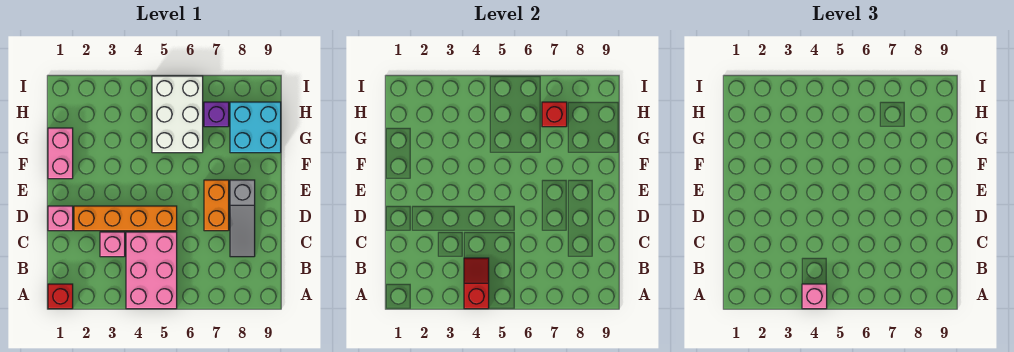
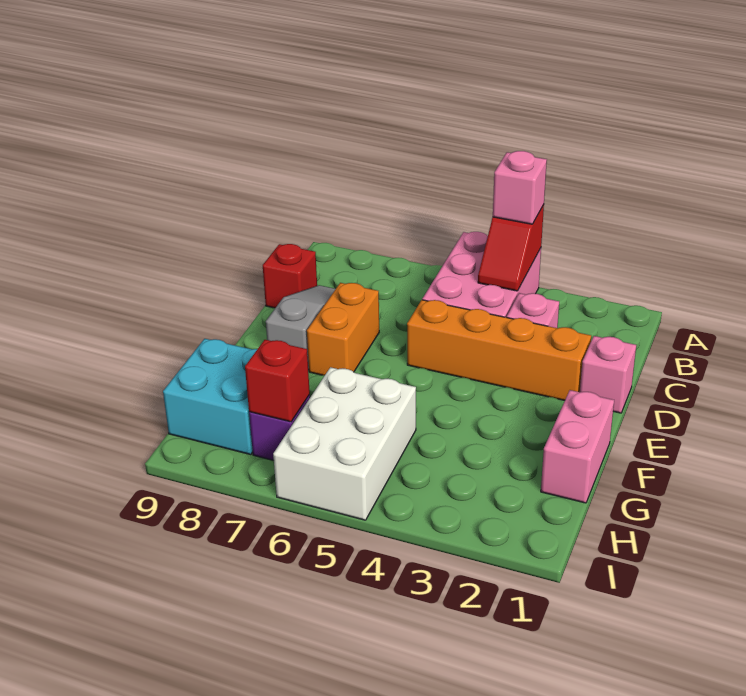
red 1x1 brick [48,284,73,309] -> red 1x1 brick moved to [263,244,317,308]

